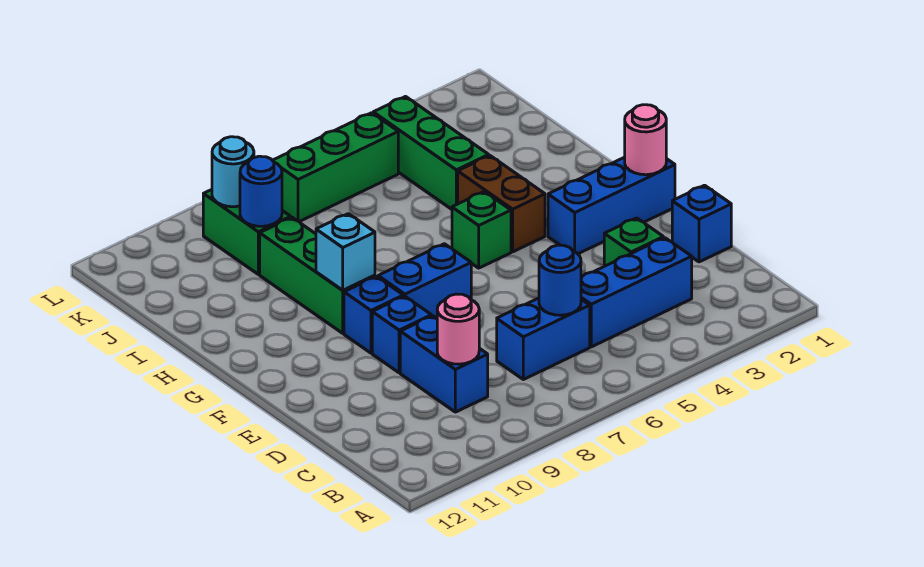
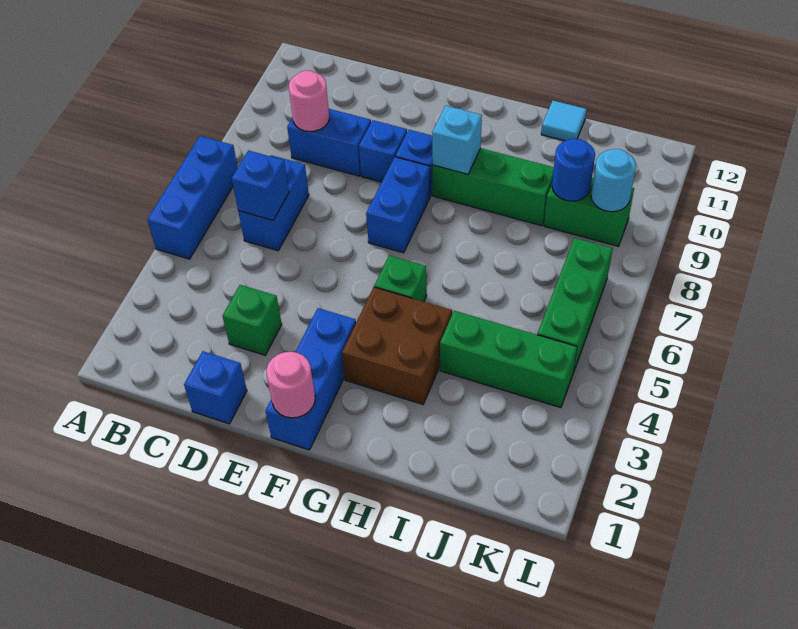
blue 1x3 brick [581,238,692,347] -> blue 1x3 brick moved to [147,136,238,259]
blue 1x1 round brick [539,245,581,315] -> blue 1x1 brick [232,151,289,220]
brown 1x2 brick [458,156,545,252] -> brown 2x2 brick [342,287,452,404]
none -> cyan 1x1 tile [541,101,587,141]

